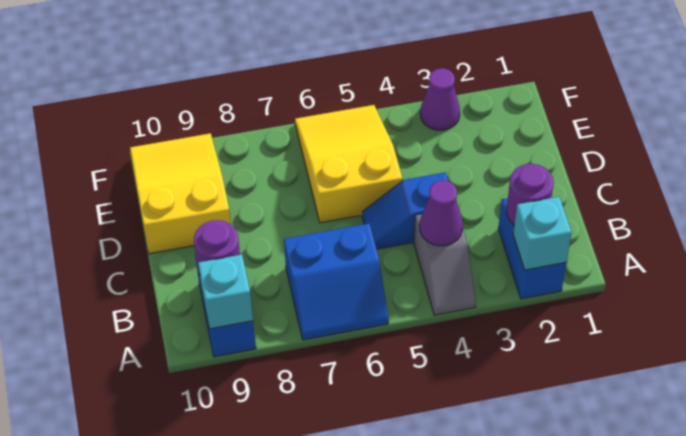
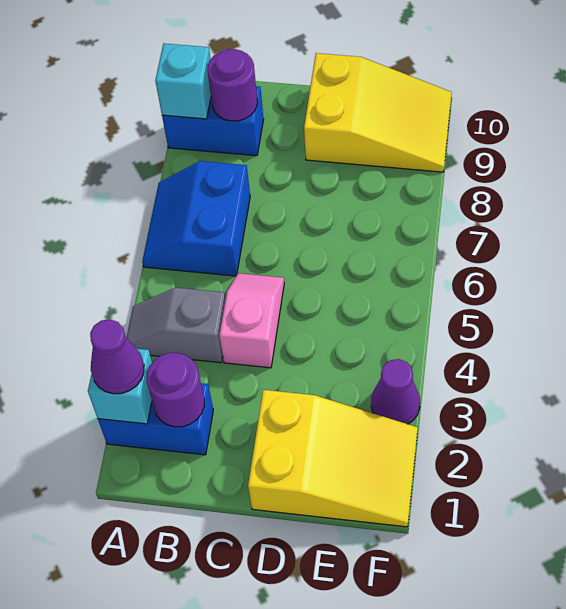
purple 1x1 cone [420,181,463,246] -> purple 1x1 cone moved to [90,319,144,394]
blue 1x2 slope [362,172,448,249] -> pink 1x2 slope [219,273,284,368]
yellow 2x3 slope [295,105,403,223] -> yellow 2x3 slope moved to [248,390,418,527]

